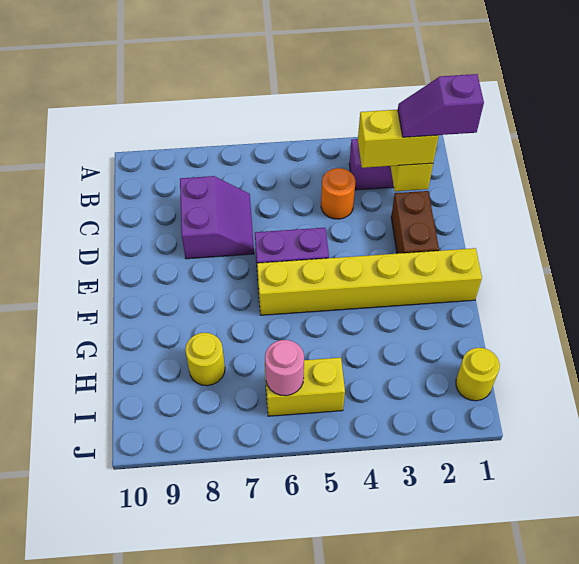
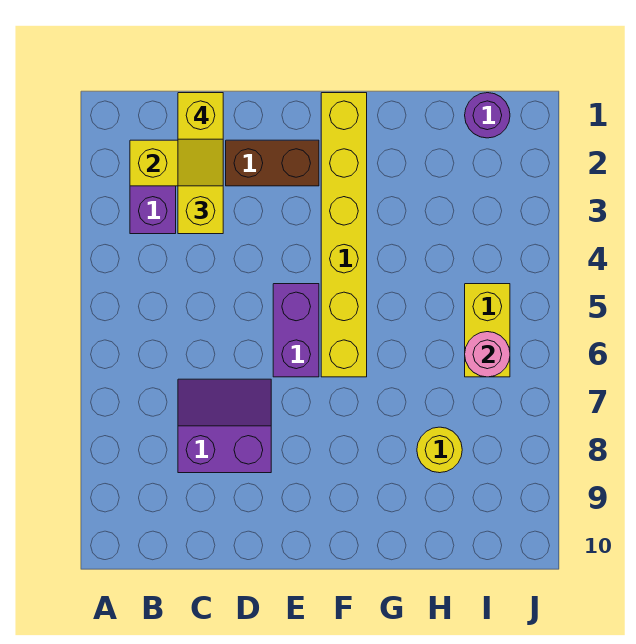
purple 1x2 slope [398,74,484,137] -> yellow 1x2 slope [178,93,223,186]
orange 1x1 round brick [321,168,356,219] -> none
yellow 1x1 round brick [456,348,500,401] -> purple 1x1 round brick [465,93,510,138]

